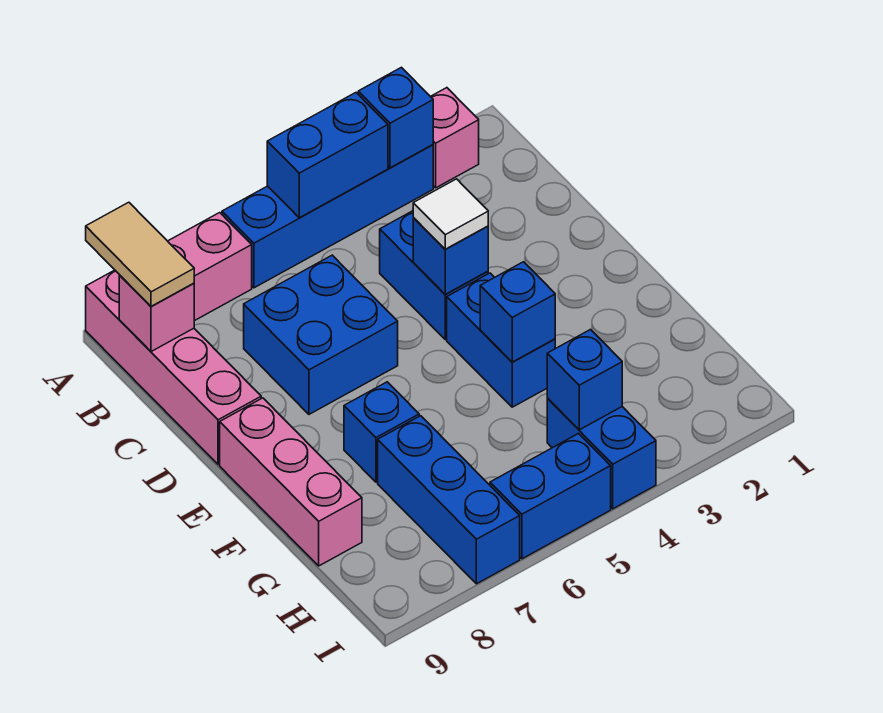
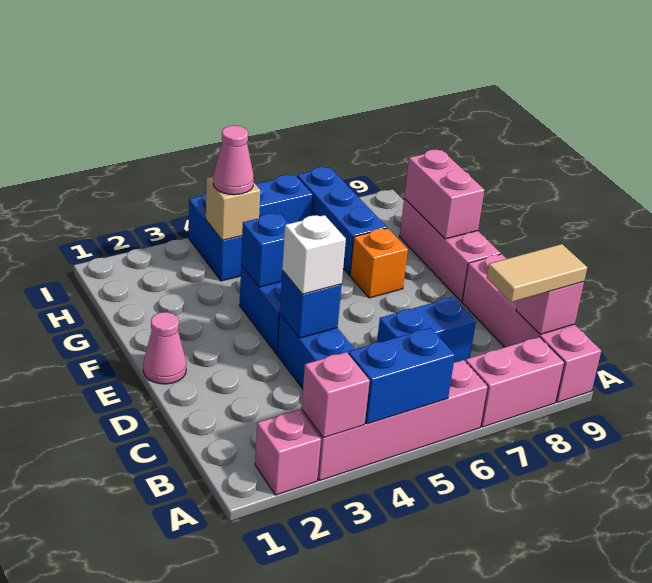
blue 1x4 brick [222,145,433,288] -> pink 1x4 brick [301,360,488,481]
blue 1x1 brick [358,67,433,168] -> pink 1x1 brick [301,352,370,438]
tan 1x2 tile [86,202,194,306] -> tan 1x2 tile turned to [487,244,587,302]
blue 2x2 brick [244,255,398,414] -> blue 1x2 brick [377,297,476,362]
white 1x1 tile [413,179,488,249] -> white 1x1 brick [282,215,346,294]
none -> pink 1x1 cone [143,312,186,384]
blue 1x1 brick [344,382,419,482] -> orange 1x1 brick [350,228,408,298]
none -> pink 1x2 brick [404,150,485,239]
blue 1x1 brick [547,330,622,430] -> tan 1x1 brick [206,177,260,240]
none -> pink 1x1 cone [213,126,254,195]

